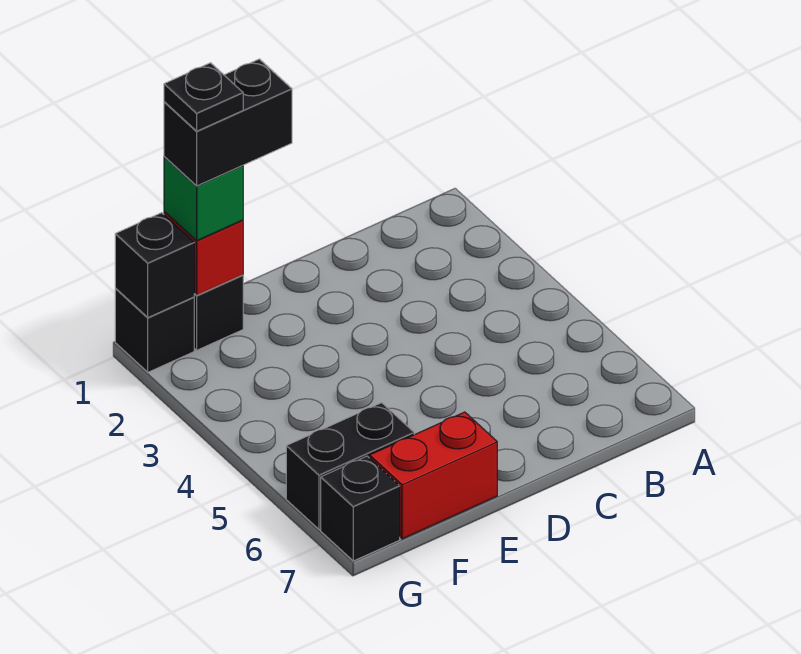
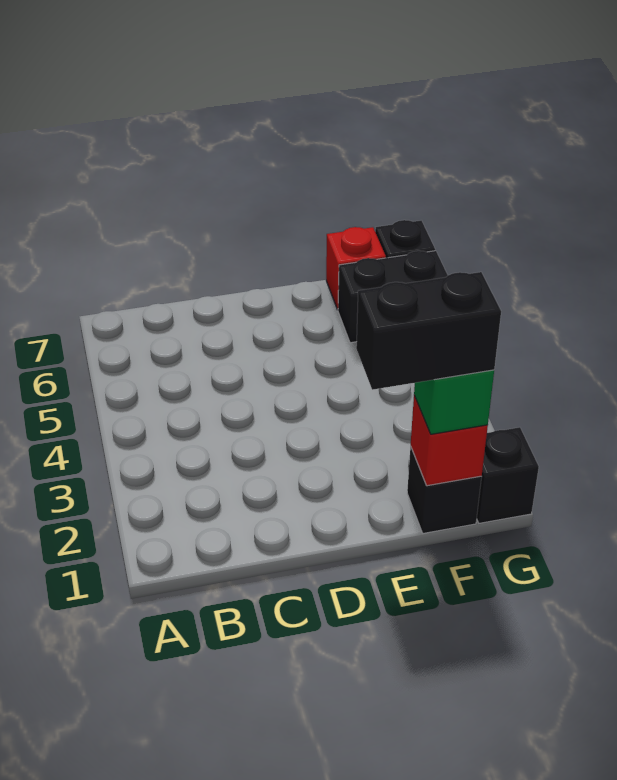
red 1x2 brick [369,412,497,539] -> red 1x1 brick [326,227,386,310]
black 1x1 plate [164,63,243,131] -> none
black 1x1 brick [115,213,194,317] -> none

